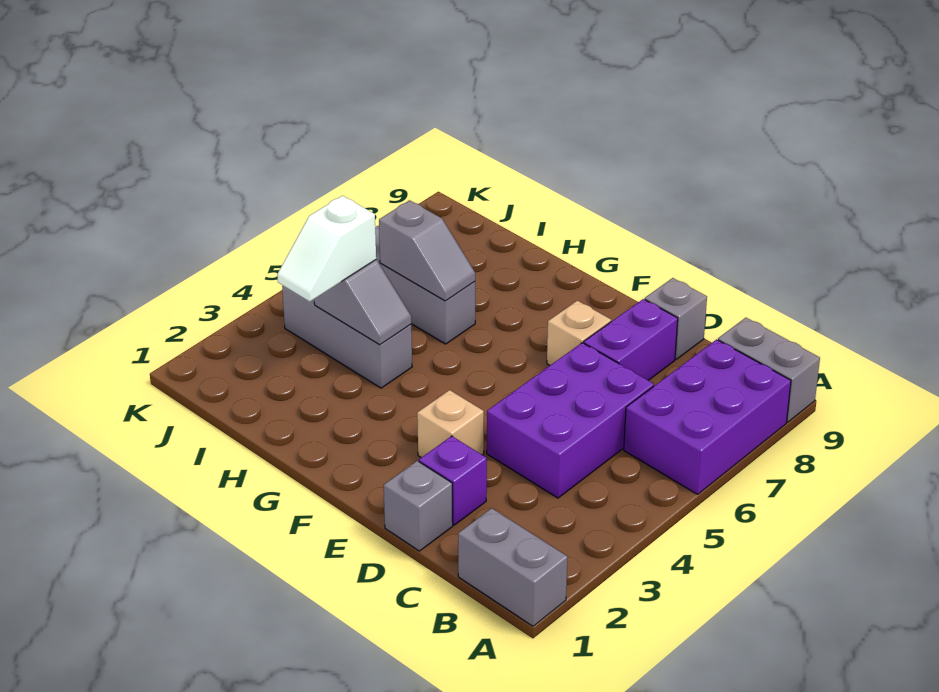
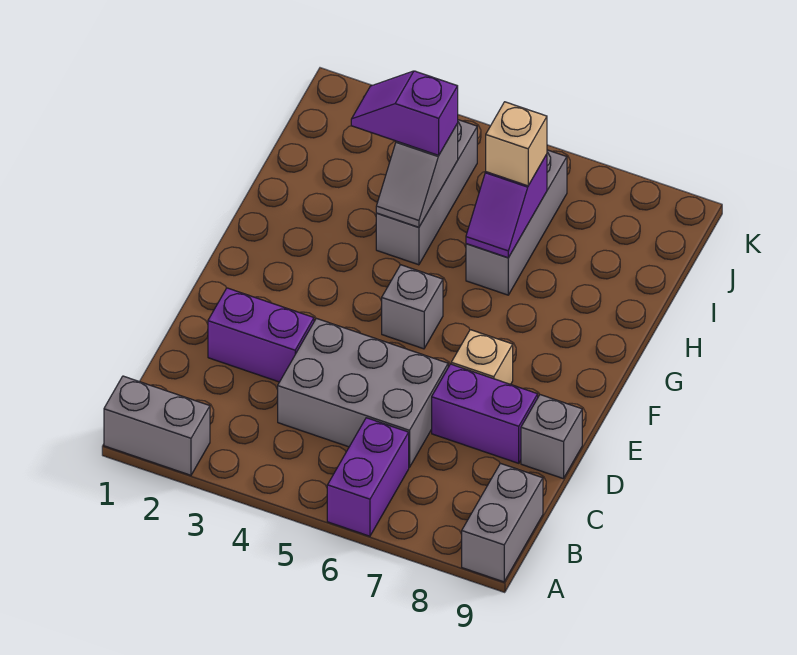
grey 1x2 brick [458,508,568,626] -> grey 1x2 brick turned to [104,376,210,475]
purple 2x3 brick [624,339,791,494] -> purple 1x2 brick [327,418,409,536]
purple 2x3 brick [487,343,654,498] -> grey 2x3 brick [278,318,448,467]
grey 1x1 brick [384,461,453,551] -> grey 1x1 brick moved to [382,265,443,349]
purple 1x1 brick [419,436,487,525] -> purple 1x2 brick [208,288,314,382]
tan 1x1 brick [417,390,484,458] -> tan 1x1 brick moved to [486,102,547,186]
grey 1x2 slope [379,200,475,301] -> purple 1x2 slope [466,154,547,258]
white 1x2 slope [277,196,376,301] -> purple 1x2 slope [351,71,458,155]

